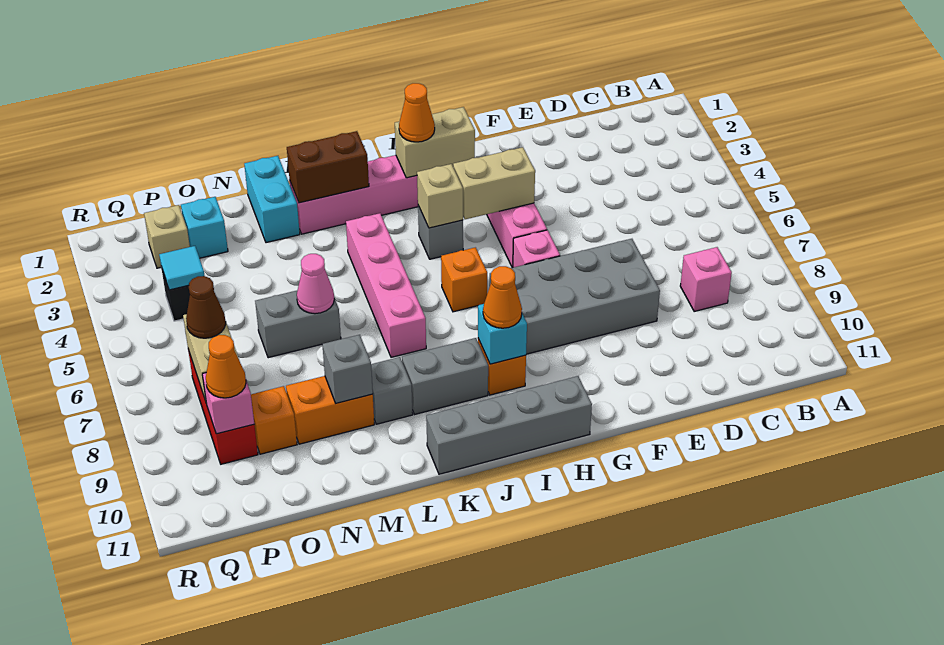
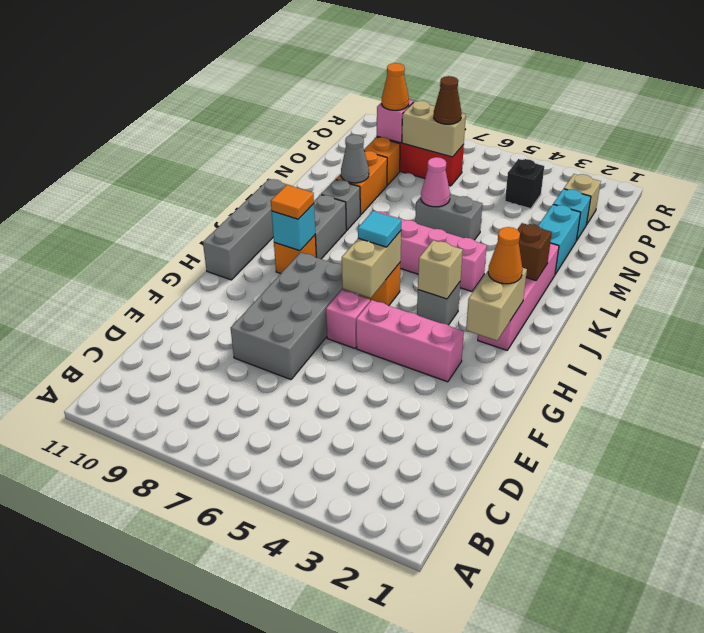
pink 1x1 brick [680,247,732,312] -> none
tan 1x2 brick [453,147,535,219] -> tan 1x2 brick moved to [342,231,401,298]
orange 1x1 cone [483,266,522,328] -> orange 1x1 tile [271,185,314,219]
brown 1x2 brick [287,131,369,203] -> brown 1x1 brick [517,223,552,281]
cyan 1x2 brick [244,156,300,243] -> cyan 1x2 brick turned to [538,205,581,274]
grey 1x2 brick [255,291,341,358] -> grey 1x2 brick turned to [415,194,482,240]
grey 1x1 brick [322,335,373,403] -> grey 1x1 cone [341,135,369,183]
cyan 1x1 tile [159,246,205,290] -> cyan 1x1 tile moved to [358,211,401,247]

